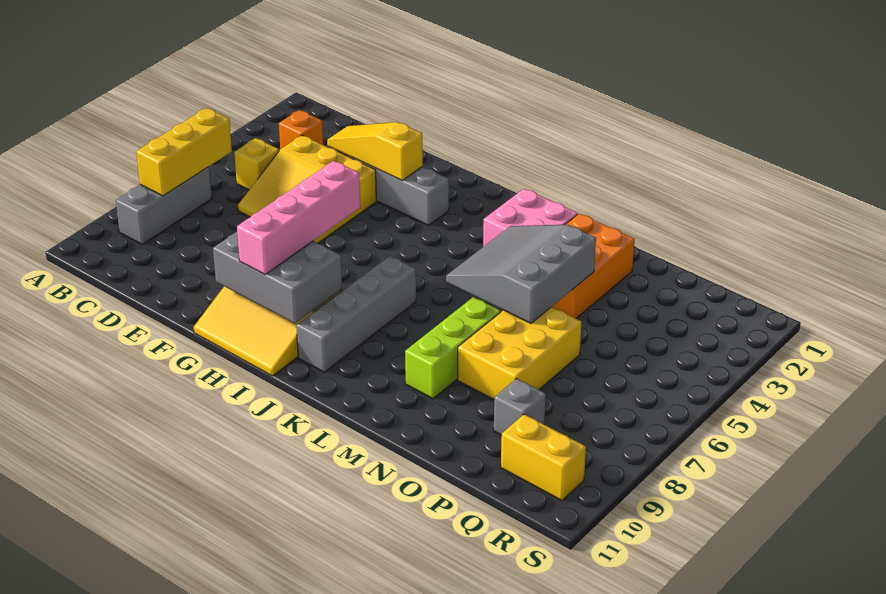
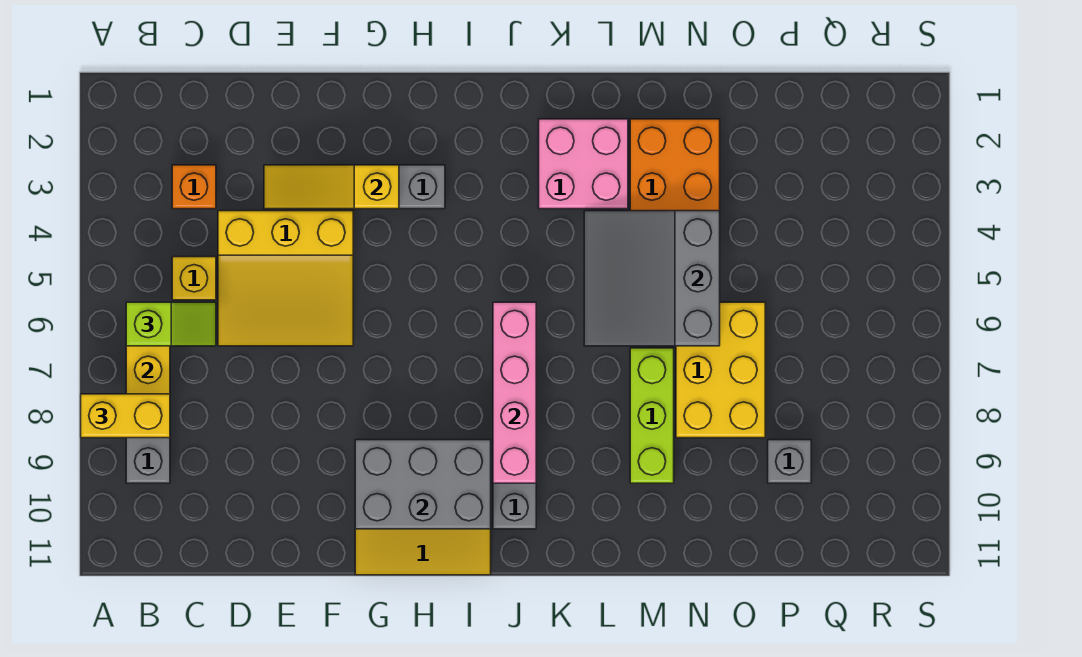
none -> lime 1x2 slope [126,302,216,346]
pink 1x4 brick [237,161,360,274] -> pink 1x4 brick moved to [493,302,536,483]
yellow 1x2 brick [501,414,586,501] -> yellow 1x2 brick moved to [81,394,170,438]

